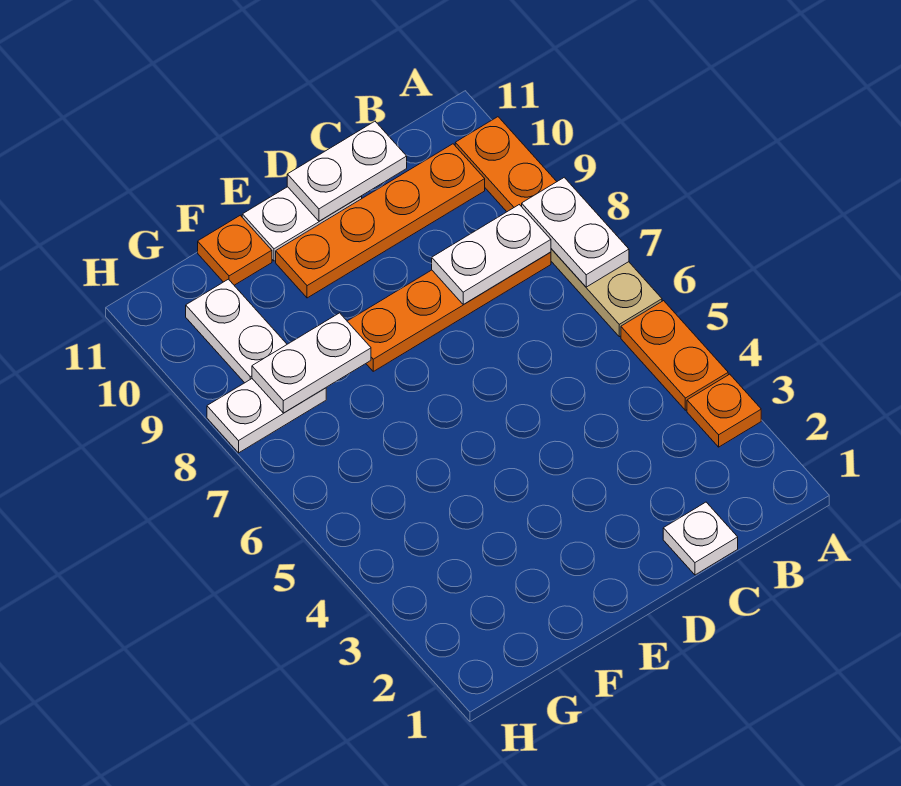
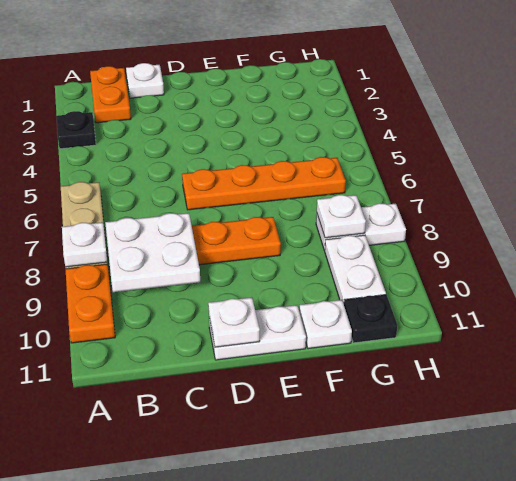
orange 1x1 plate [687,374,761,447] -> black 1x1 plate [56,111,96,149]
orange 1x2 plate [621,301,728,410] -> orange 1x2 plate moved to [90,66,131,123]
white 1x2 plate [522,177,629,287] -> white 1x1 plate [62,222,107,267]
white 1x2 plate [432,205,551,305] -> white 2x2 plate [105,213,200,292]
orange 1x4 plate [276,144,485,298] -> orange 1x4 plate moved to [182,157,346,210]
white 1x2 plate [287,121,407,221] -> white 1x1 plate [208,297,260,347]
white 1x2 plate [252,313,371,413] -> white 1x1 plate [317,195,366,238]
orange 1x1 plate [198,215,272,285] -> white 1x1 plate [299,300,352,349]
none -> black 1x1 plate [344,295,397,343]

